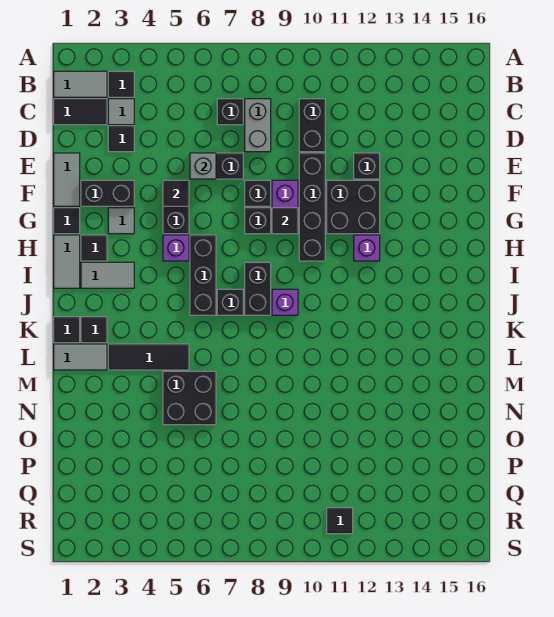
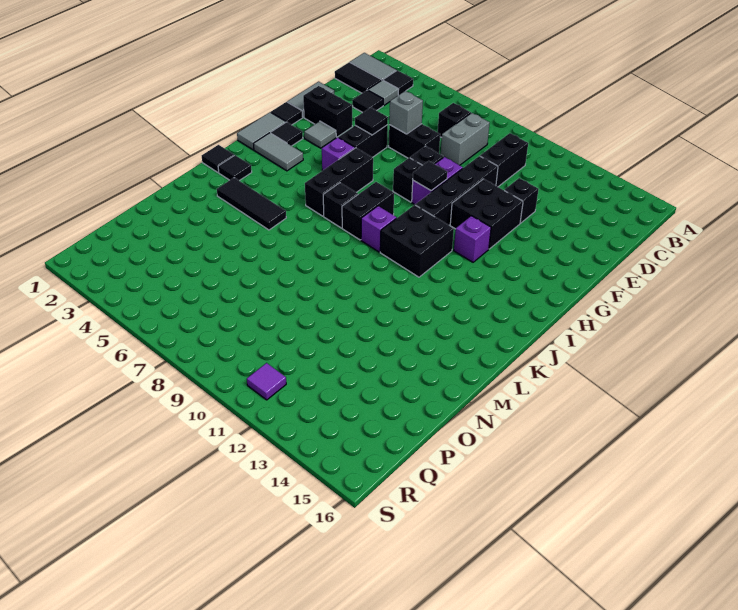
grey 1x2 tile [54,344,107,370] -> none
black 2x2 brick [163,371,216,425] -> black 2x2 brick moved to [380,205,454,277]
black 1x1 tile [327,508,353,534] -> purple 1x1 tile [247,363,286,400]

